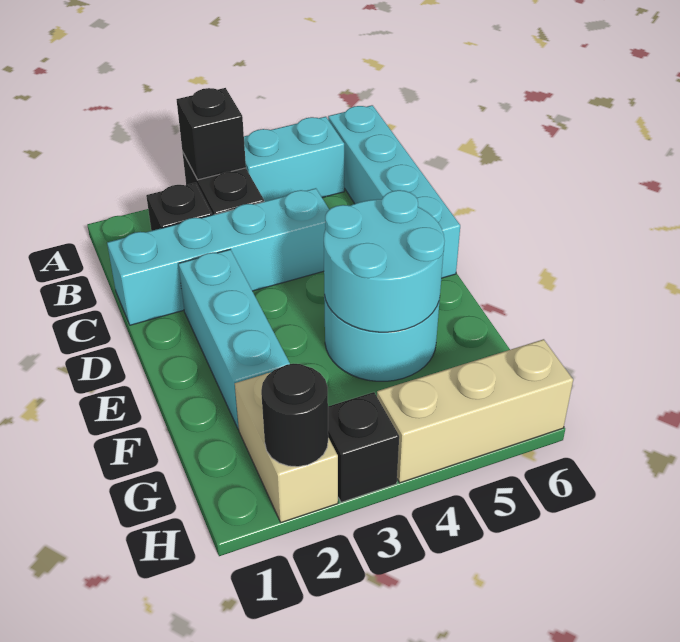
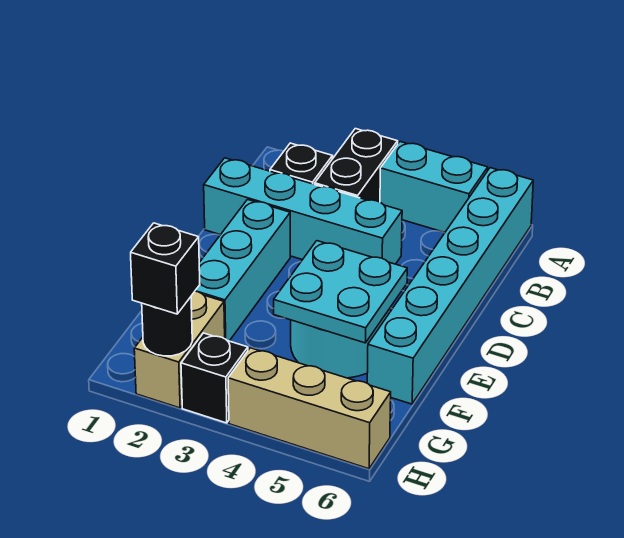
black 1x1 brick [177,88,246,180] -> black 1x1 brick moved to [131,223,200,314]
cyan 1x4 brick [328,105,460,278] -> cyan 1x6 brick [367,168,533,404]
cyan 2x2 round brick [324,190,445,332] -> cyan 2x2 plate [274,241,407,343]

